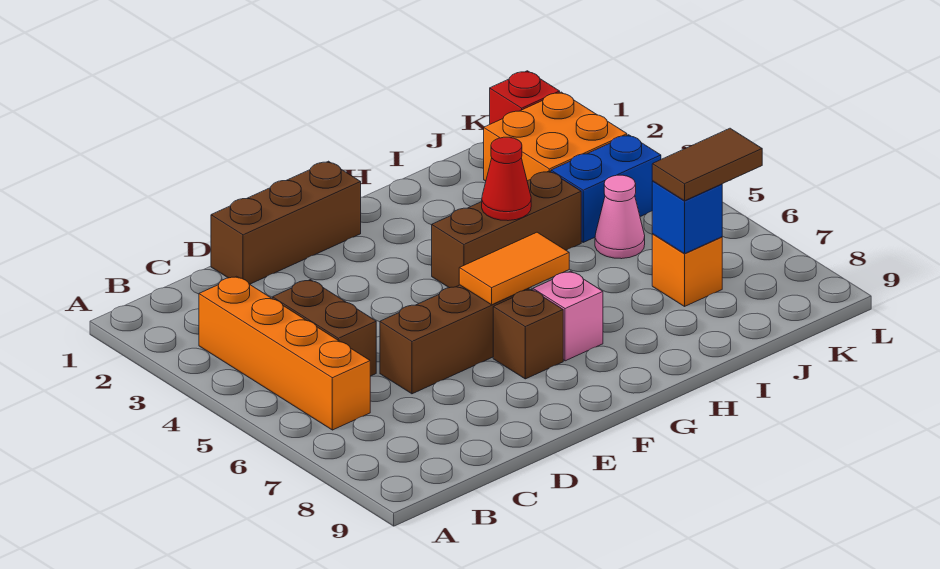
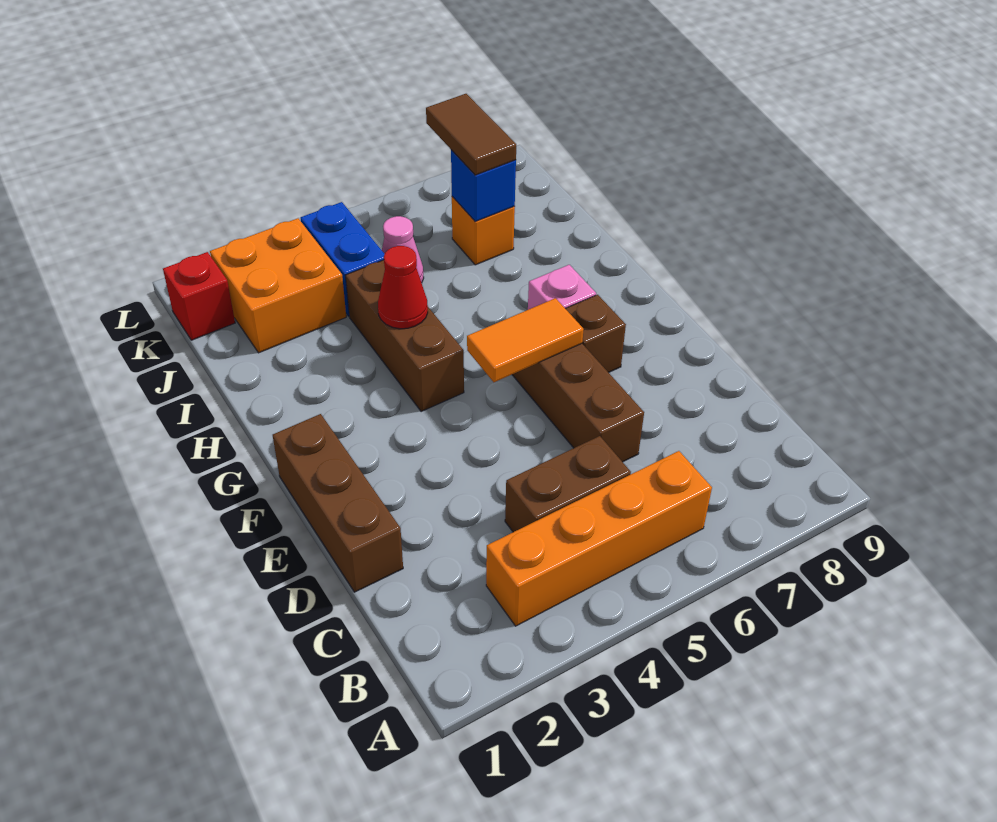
orange 1x2 tile [459,232,569,305] -> orange 1x2 tile turned to [467,298,584,382]

